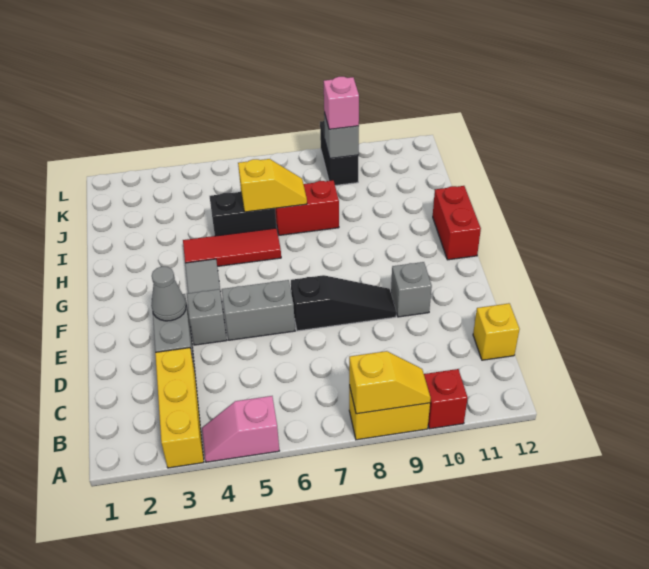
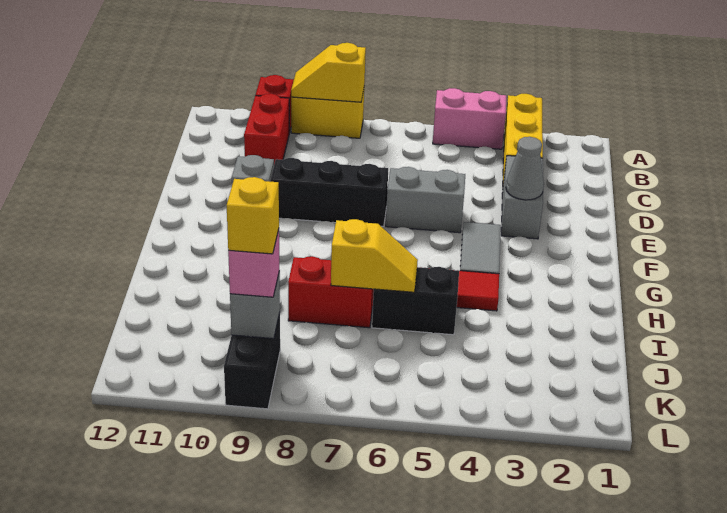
pink 1x2 slope [202,396,279,462] -> pink 1x2 brick [433,88,506,149]
yellow 1x1 brick [473,303,520,360] -> yellow 1x1 brick moved to [227,177,279,254]
grey 1x1 brick [187,289,227,345] -> none
black 1x3 slope [291,275,396,331] -> black 1x3 brick [270,158,388,226]
red 1x2 brick [433,186,481,260] -> red 1x2 brick moved to [244,94,289,164]
yellow 1x2 slope [238,159,307,212] -> yellow 1x2 slope turned to [331,219,418,292]

